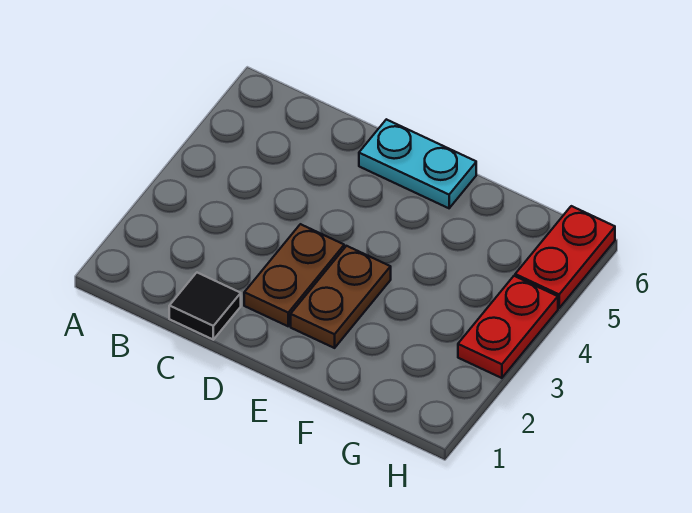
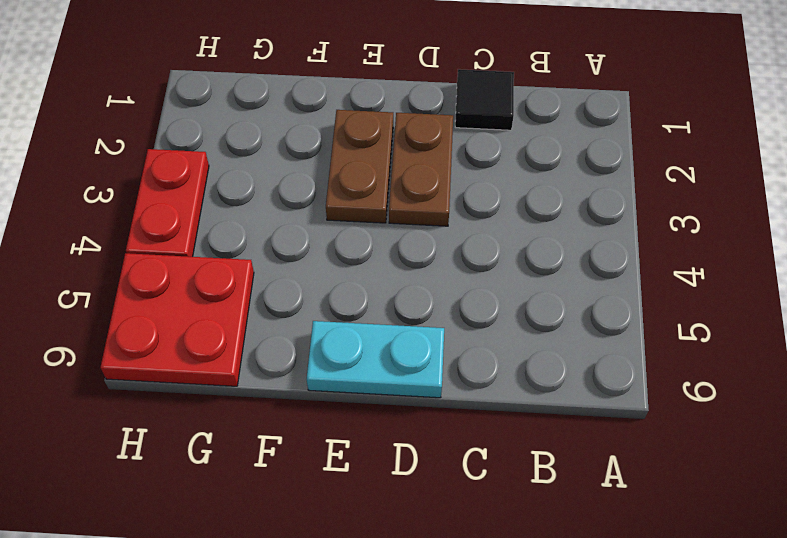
red 1x2 plate [515,206,615,308] -> red 2x2 plate [100,253,254,386]

